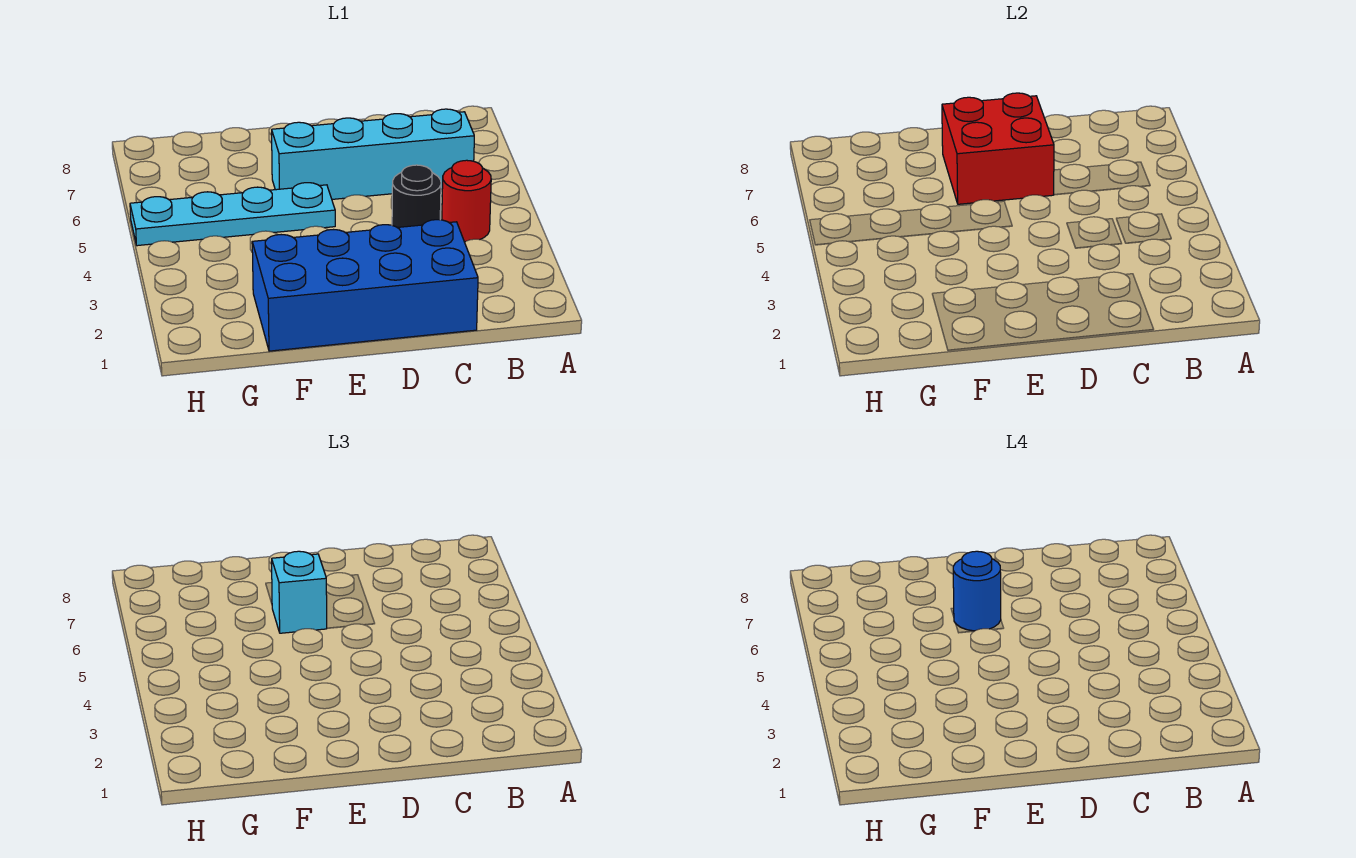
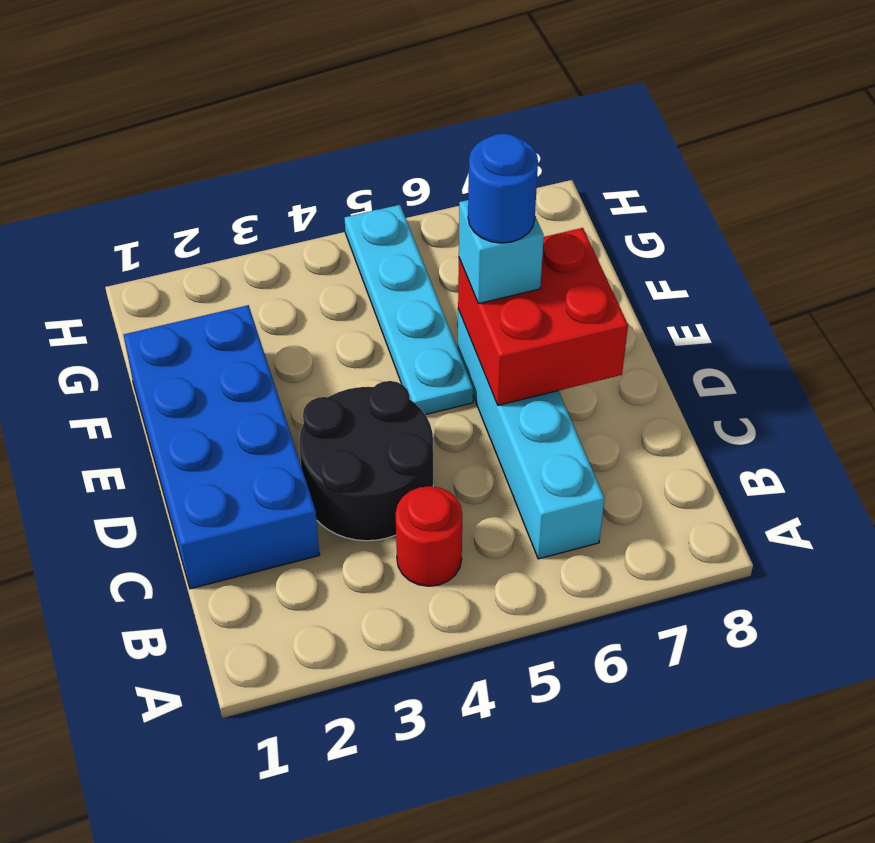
black 1x1 round brick [392,165,441,228] -> black 2x2 round brick [299,381,433,541]

